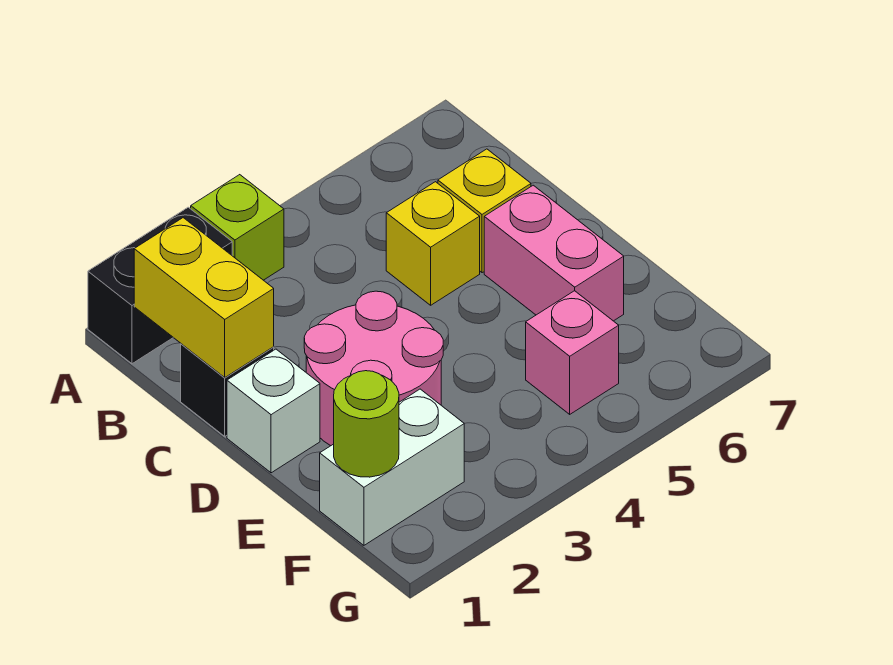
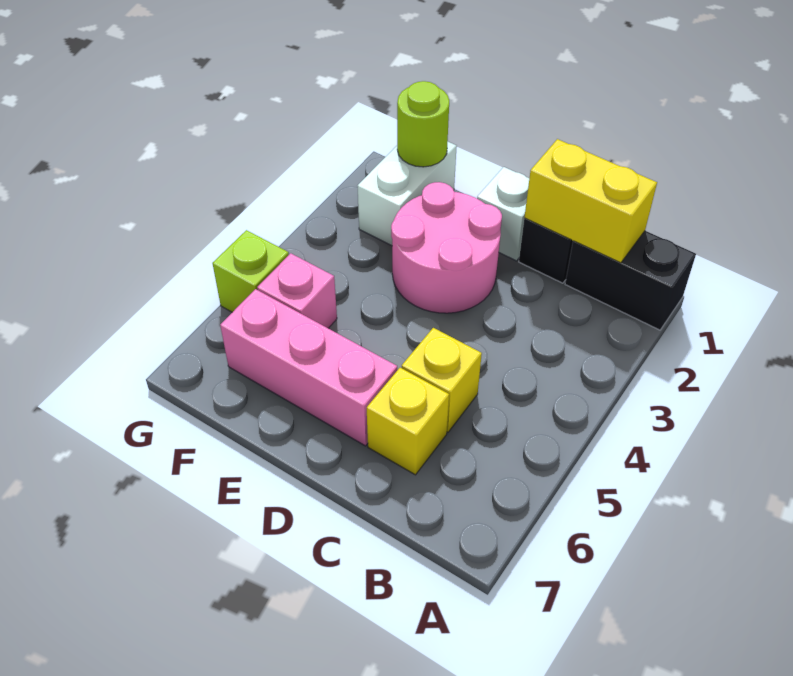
black 1x2 brick [88,207,232,364] -> black 1x2 brick turned to [565,231,696,330]
lime 1x1 brick [191,175,284,280] -> lime 1x1 brick moved to [212,230,289,312]
pink 1x2 brick [484,185,624,321] -> pink 1x3 brick [220,289,397,446]

